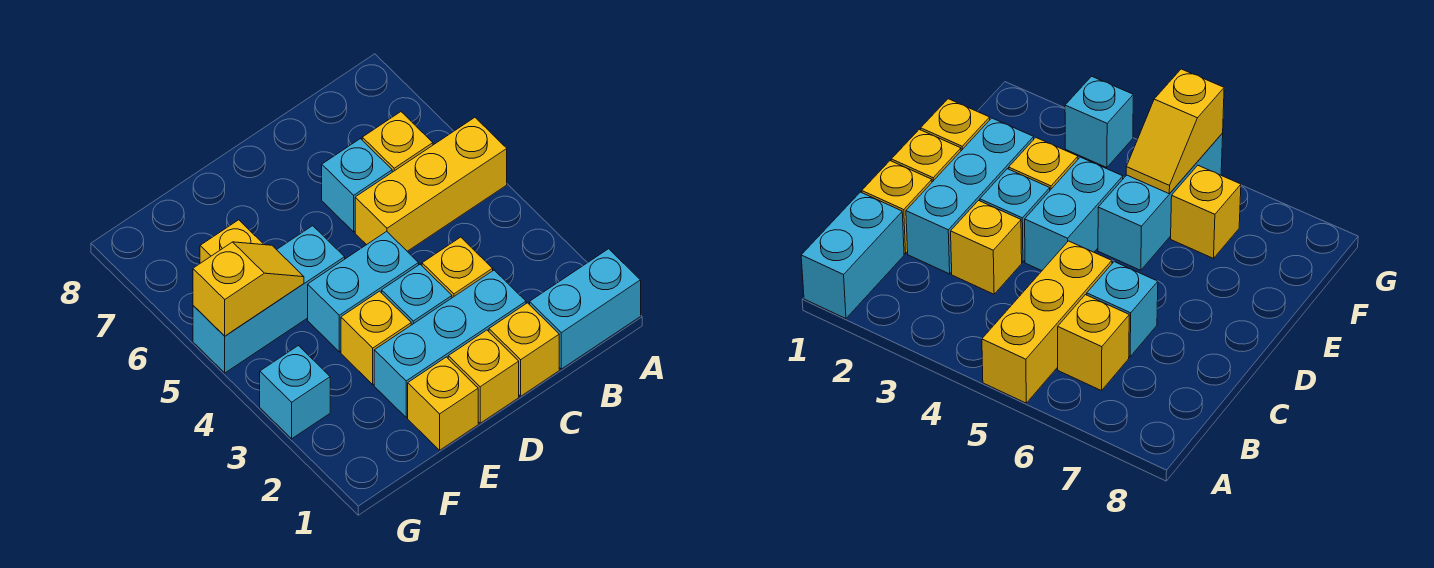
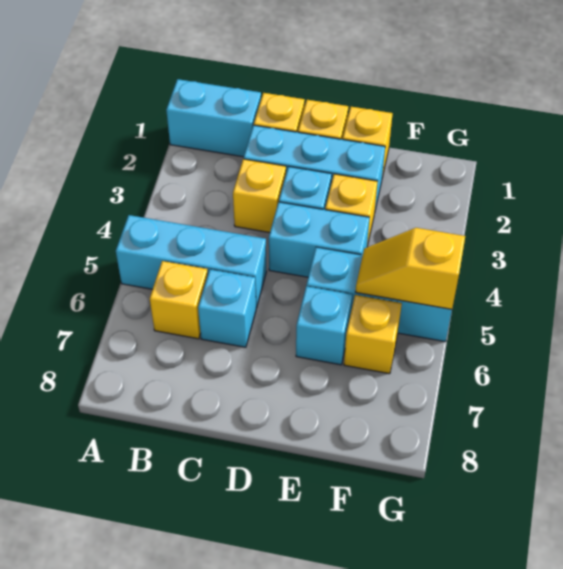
yellow 1x3 brick [355,118,507,251] -> cyan 1x3 brick [116,215,267,308]
cyan 1x1 brick [260,346,330,439] -> cyan 1x1 brick moved to [296,286,352,365]

